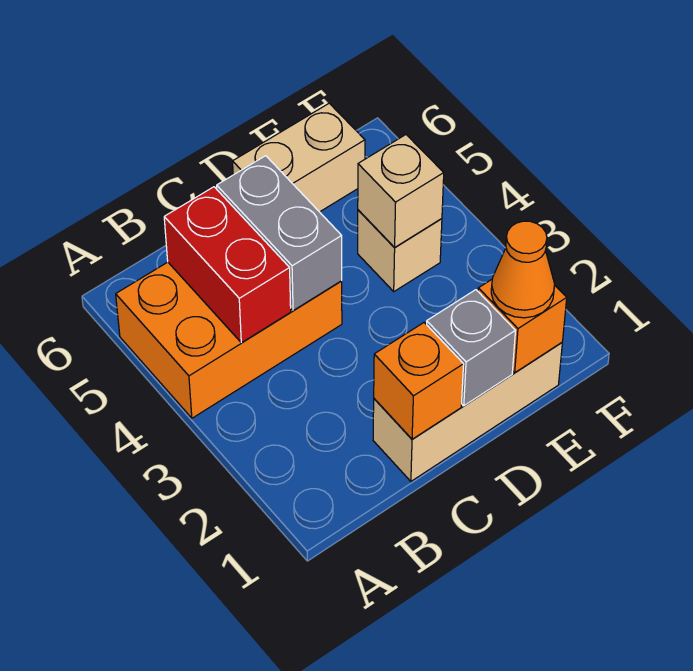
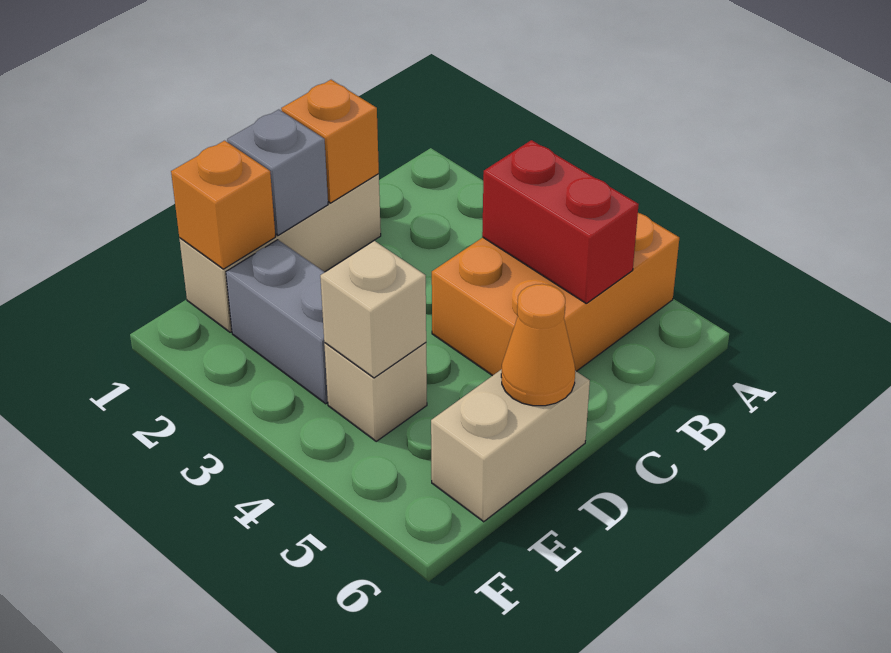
grey 1x2 brick [217,156,342,311] -> grey 1x2 brick moved to [226,240,328,404]
orange 1x1 cone [491,221,555,318] -> orange 1x1 cone moved to [501,284,575,406]

